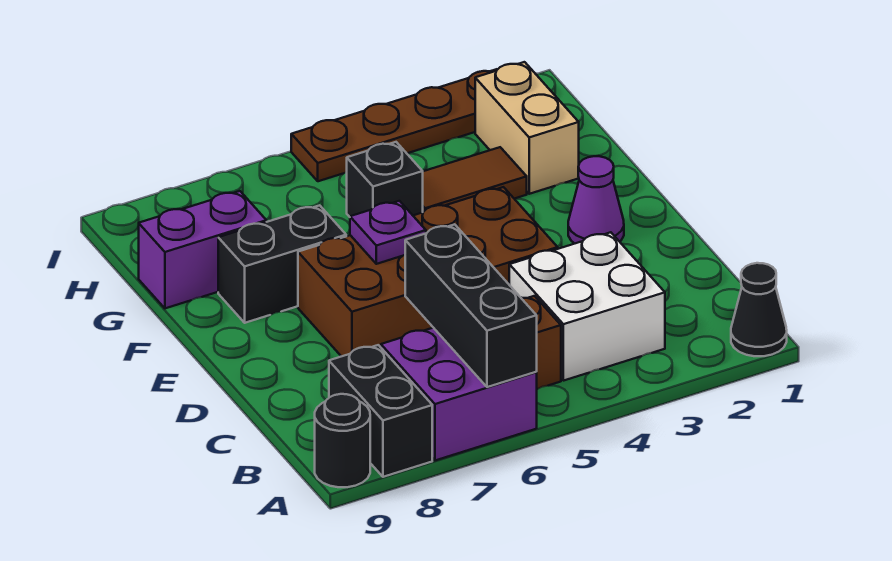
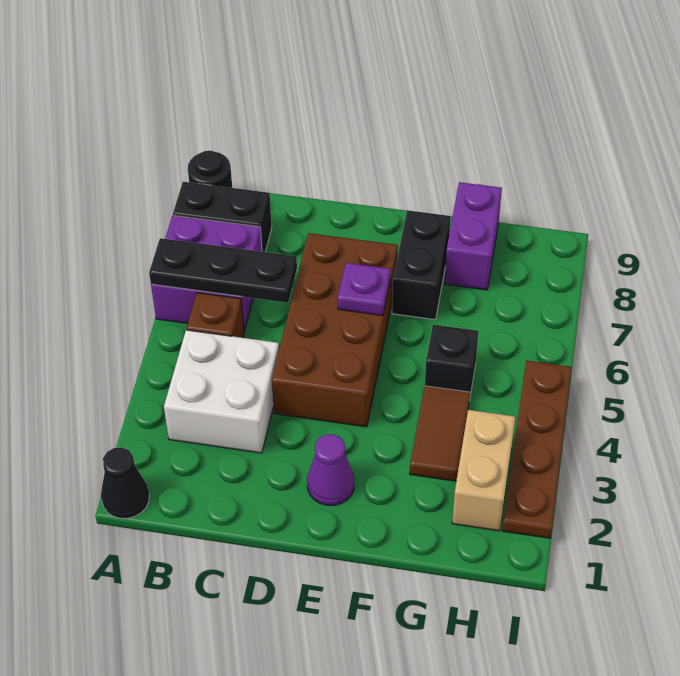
black 1x3 brick [405,224,537,387] -> black 1x3 plate [149,238,297,303]
tan 1x2 brick [475,62,579,194] -> tan 1x2 brick turned to [452,410,515,531]

